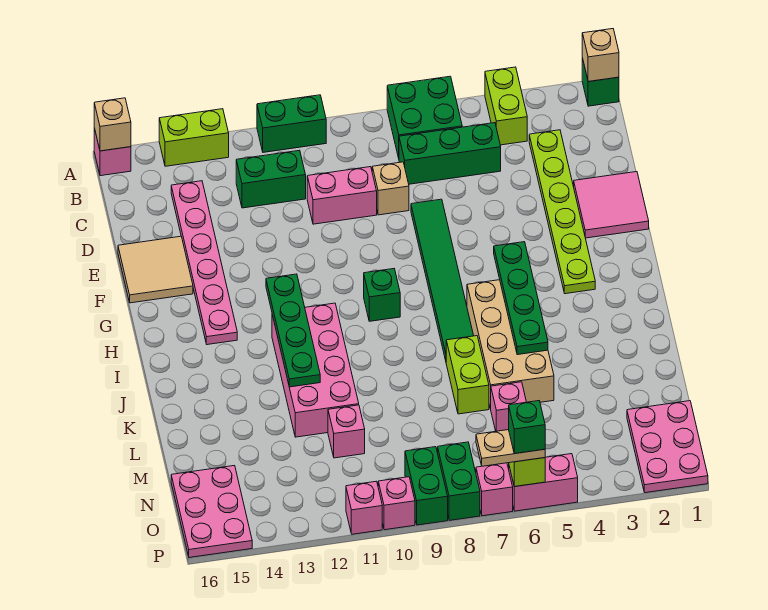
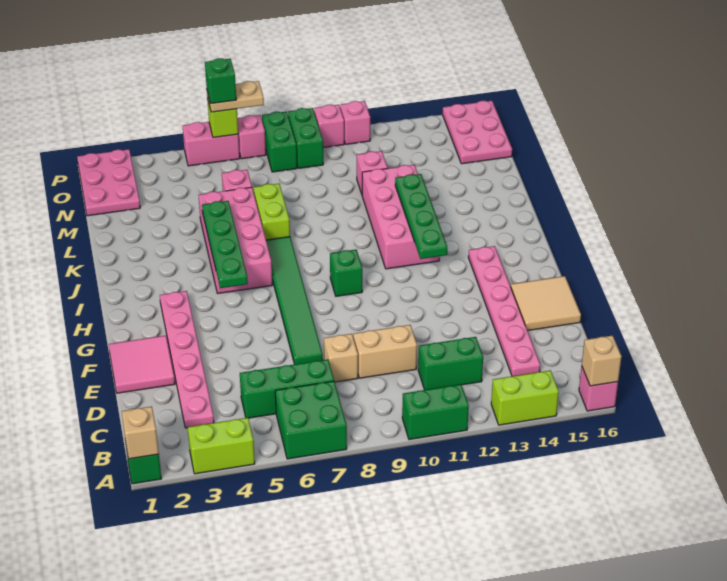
lime 1x2 brick [485,67,527,145] -> lime 1x2 brick turned to [188,418,255,474]
lime 1x6 plate [529,130,595,294] -> pink 1x6 plate [160,291,214,428]
pink 1x2 brick [307,167,377,224] -> tan 1x2 brick [353,325,417,378]
tan 2x4 brick [467,280,554,409] -> pink 2x4 brick [199,187,273,293]

